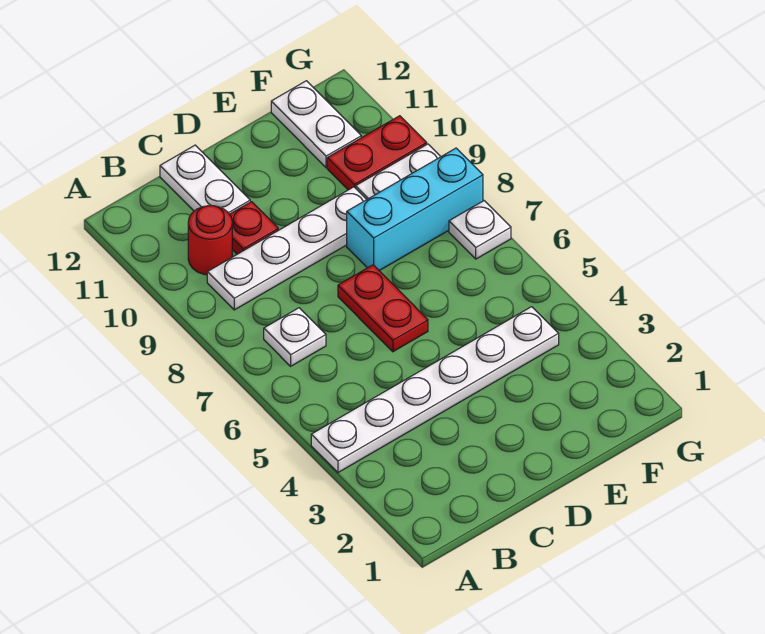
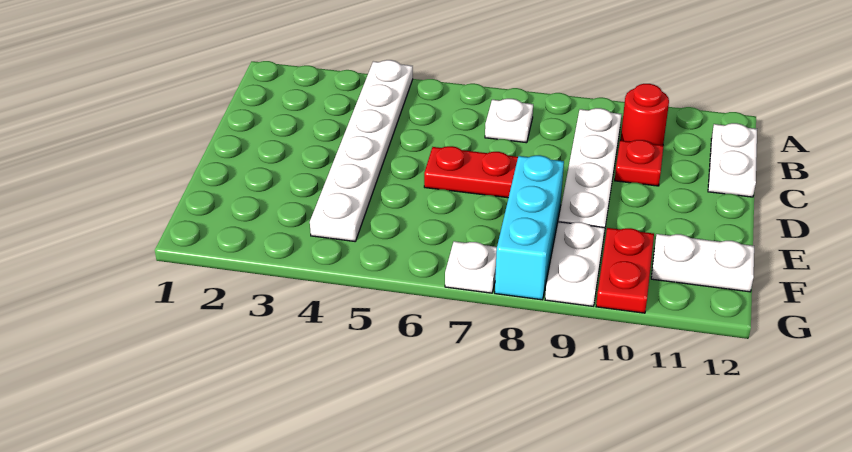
white 1x2 plate [160,145,250,214] -> white 1x2 plate turned to [708,123,757,197]

